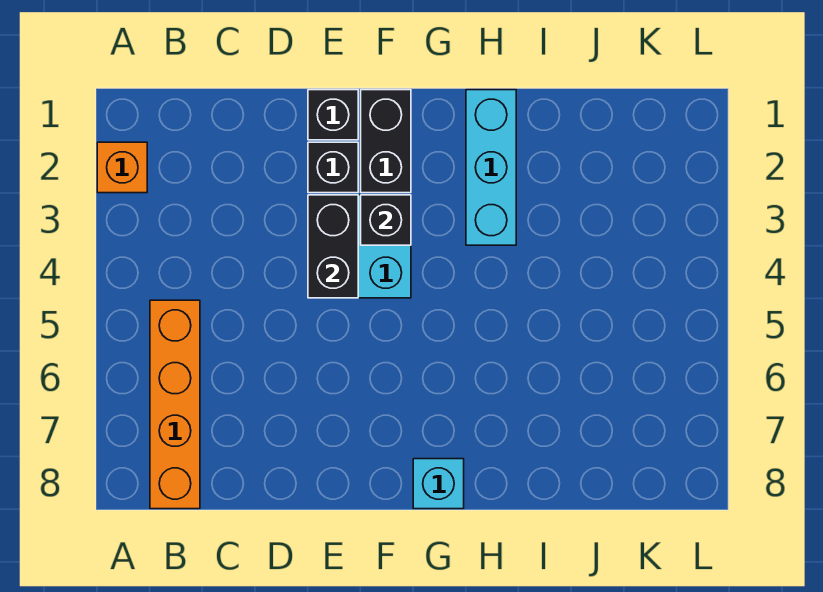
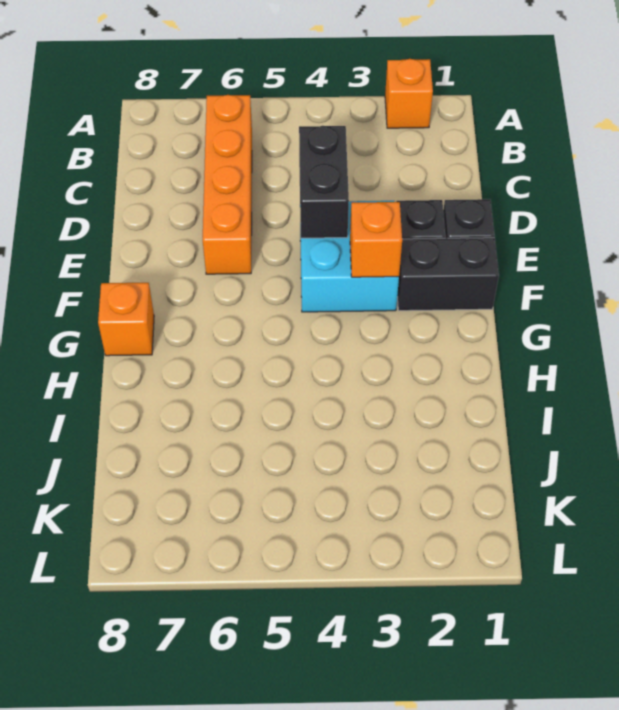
orange 1x4 brick [150,300,200,509] -> orange 1x4 brick turned to [203,95,252,274]
black 1x2 brick [308,195,358,298] -> black 1x2 brick turned to [299,126,349,238]
black 1x1 brick [361,195,411,245] -> orange 1x1 brick [350,202,402,277]
cyan 1x1 brick [413,459,464,509] -> orange 1x1 brick [98,283,154,356]
cyan 1x3 brick [466,90,516,245] -> none

